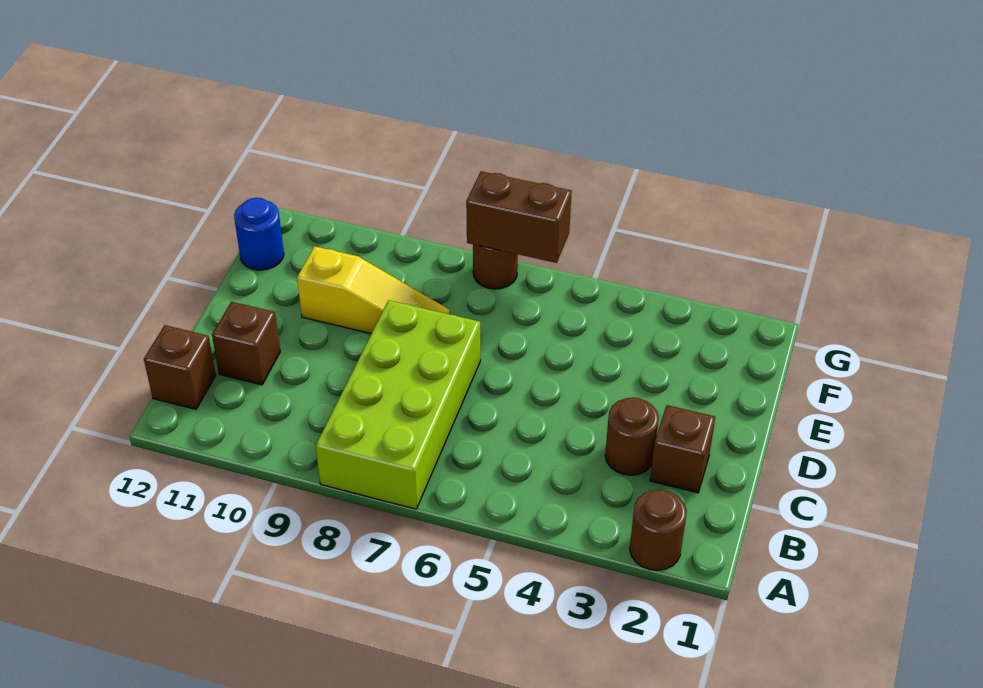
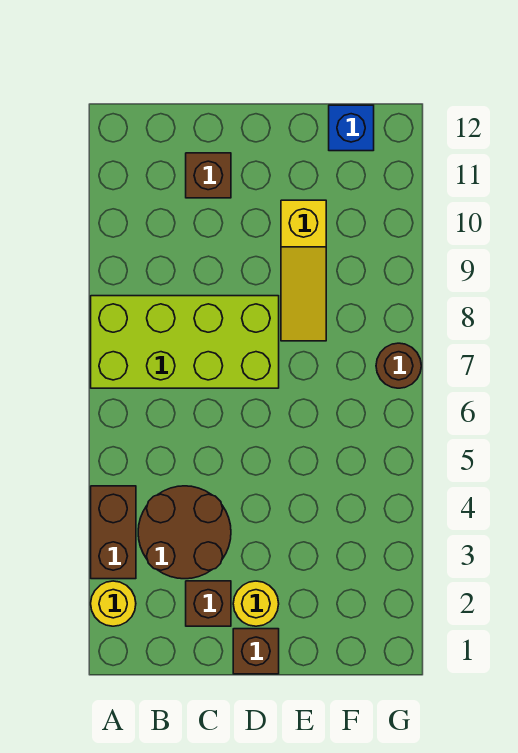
brown 1x1 round brick [630,490,687,570] -> yellow 1x1 round brick [91,581,136,626]
brown 1x1 brick [144,325,216,409] -> brown 1x1 brick moved to [233,629,279,674]
brown 1x1 round brick [605,397,659,475] -> brown 2x2 round brick [138,486,231,579]
none -> yellow 1x1 round brick [233,581,279,626]
blue 1x1 round brick [234,198,284,270] -> blue 1x1 brick [329,105,374,151]
brown 1x2 brick [466,171,572,263] -> brown 1x2 brick moved to [91,486,136,579]

